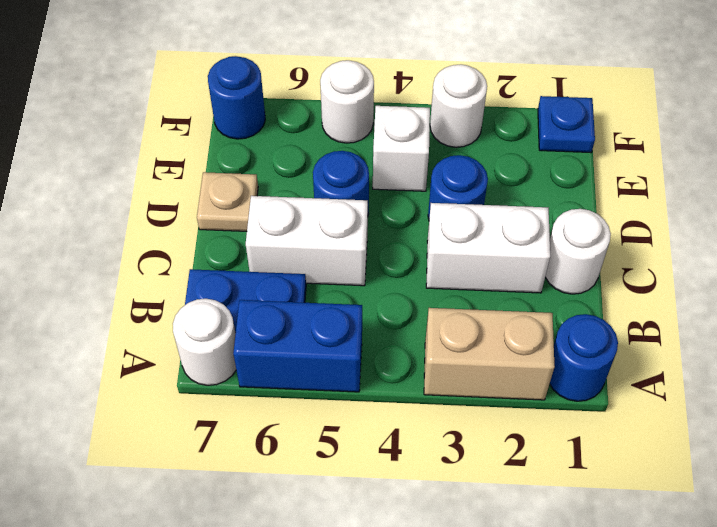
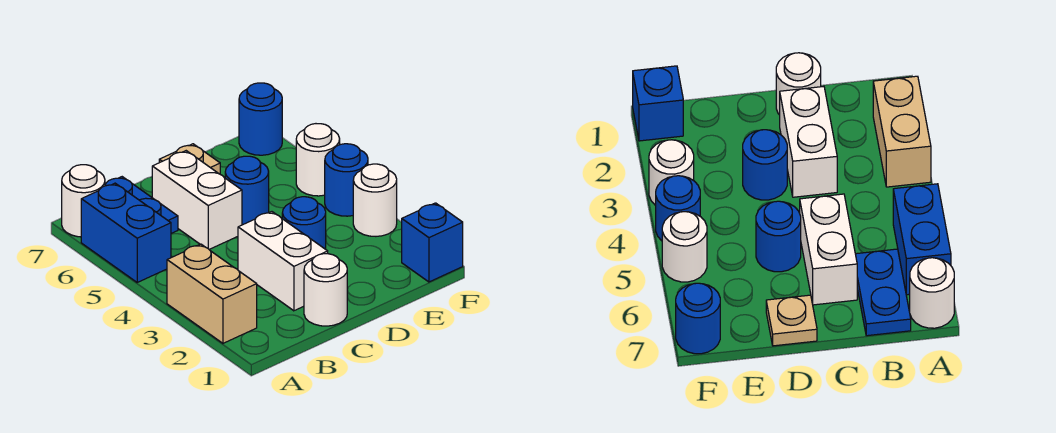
blue 1x1 round brick [550,314,618,401] -> blue 1x1 round brick moved to [325,144,368,216]
white 1x1 brick [373,106,430,191] -> none
blue 1x1 plate [538,96,595,152] -> blue 1x1 brick [402,203,463,282]

